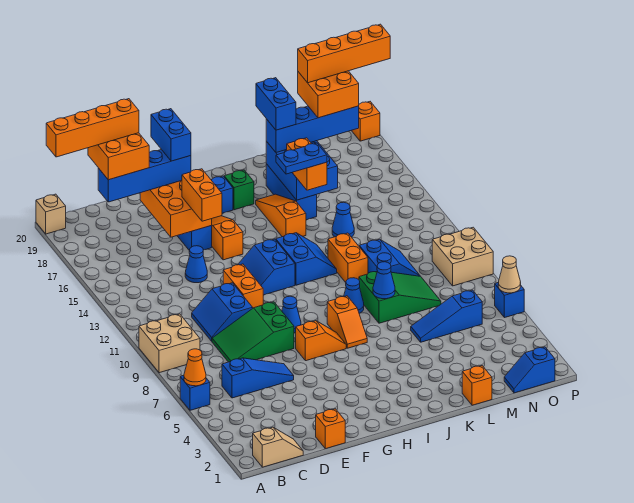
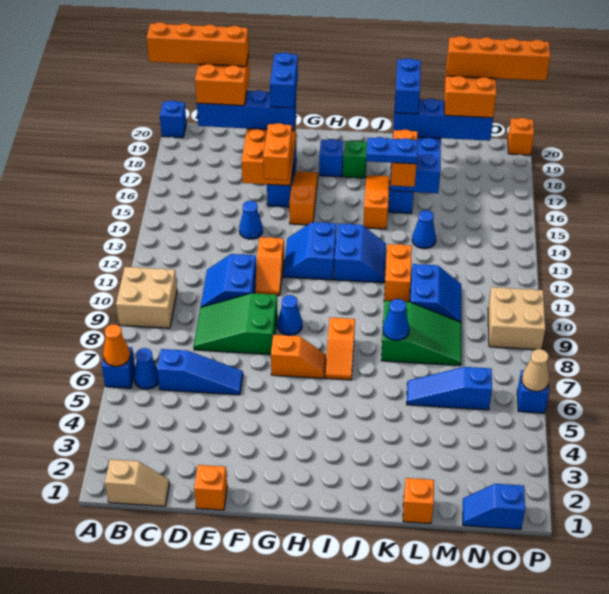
tan 1x1 brick [36,194,66,234] -> blue 1x1 brick [160,101,186,138]
orange 1x2 brick [223,264,263,308] -> orange 1x2 slope [255,237,284,296]
blue 1x1 cone [344,278,364,313] -> blue 1x1 cone moved to [134,348,159,389]

